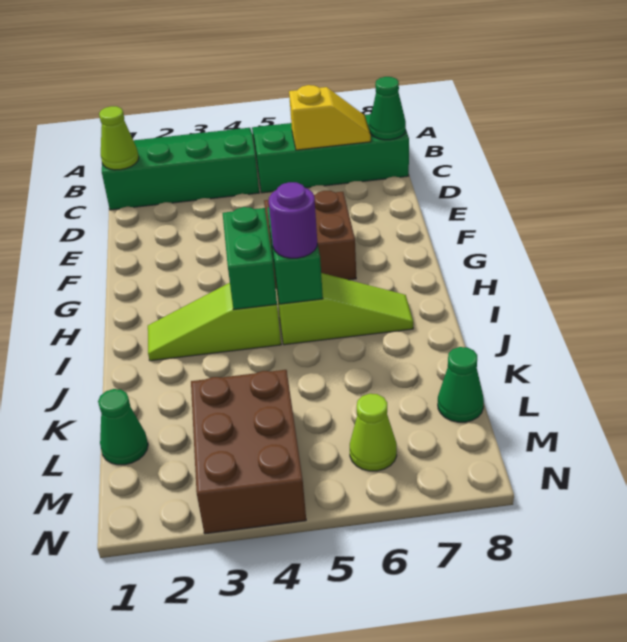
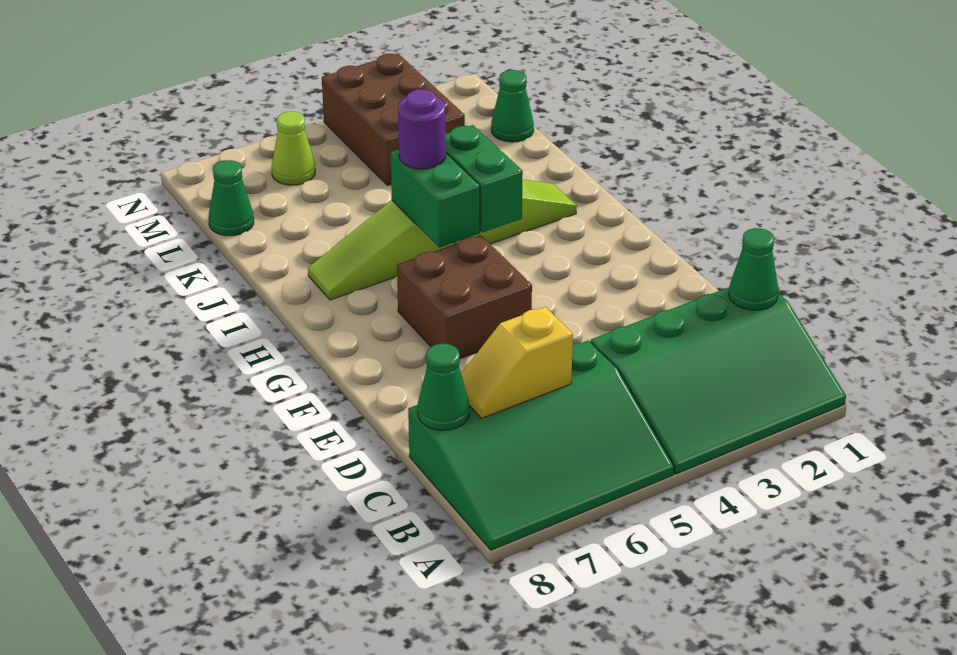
lime 1x1 cone [99,106,139,170] -> green 1x1 cone [729,228,778,310]

